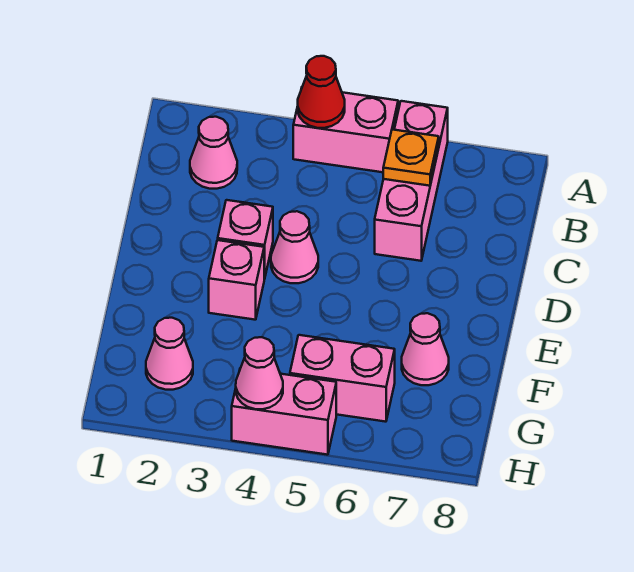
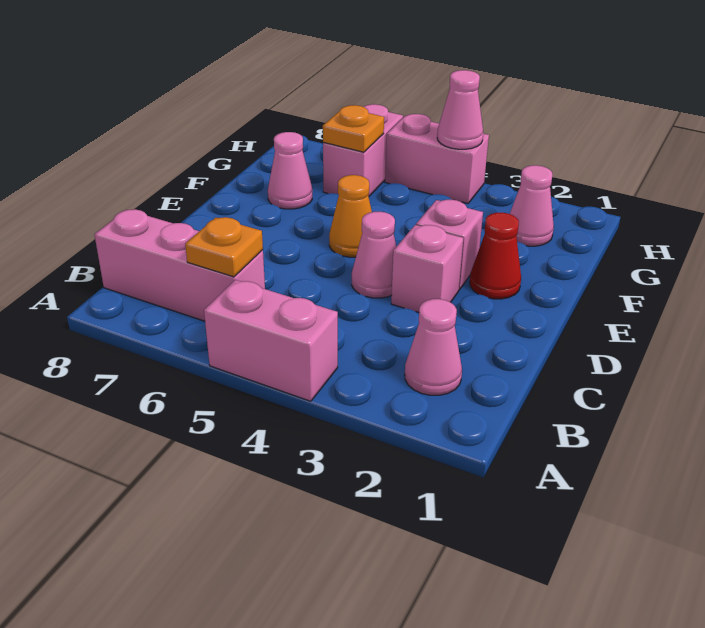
red 1x1 cone [298,56,345,128] -> red 1x1 cone moved to [470,213,521,299]
pink 1x3 brick [375,101,448,261] -> pink 1x3 brick turned to [94,209,265,321]
none -> orange 1x1 cone [329,175,372,257]
pink 1x2 brick [290,335,395,422] -> pink 1x2 brick turned to [323,104,403,196]
none -> orange 1x1 plate [323,105,384,152]

